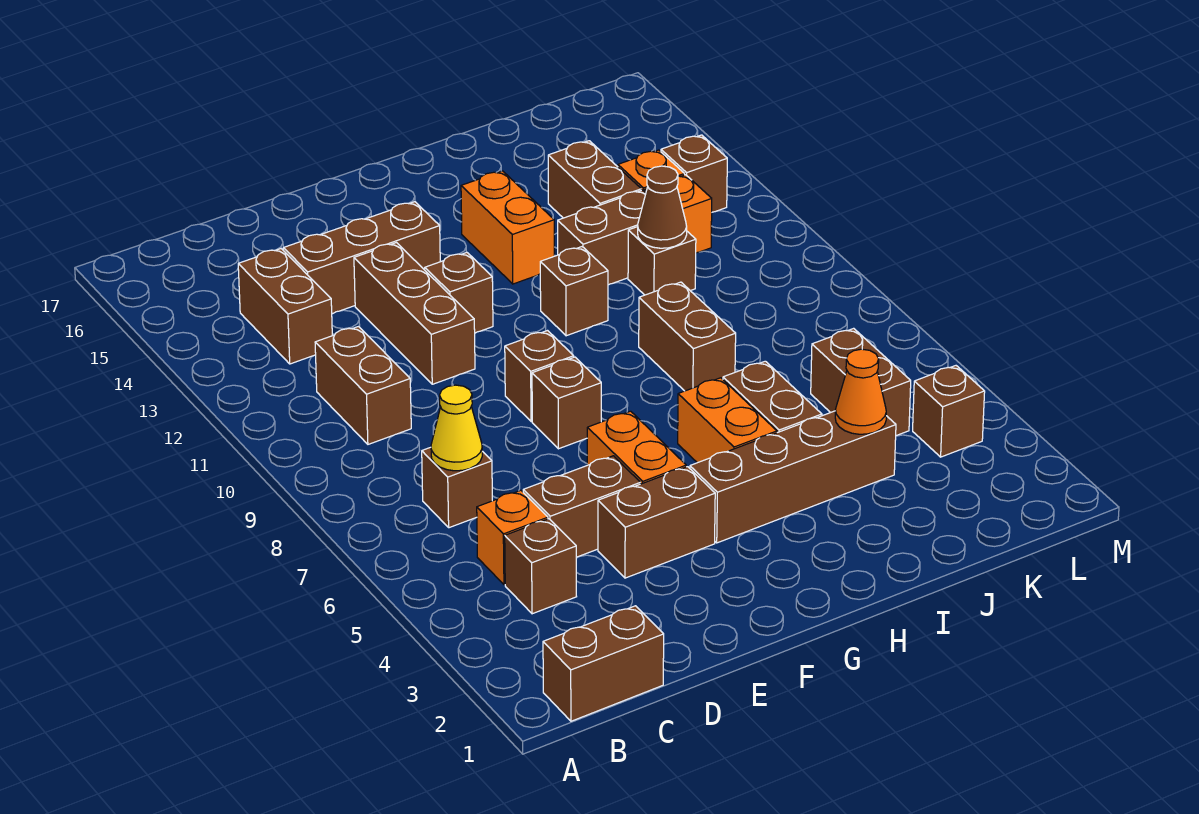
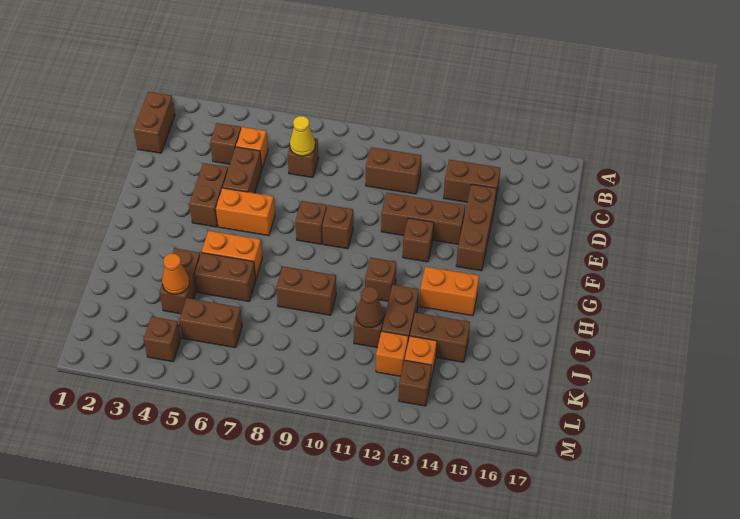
brown 1x4 brick [690,411,896,543] -> brown 1x2 brick [160,248,200,314]

